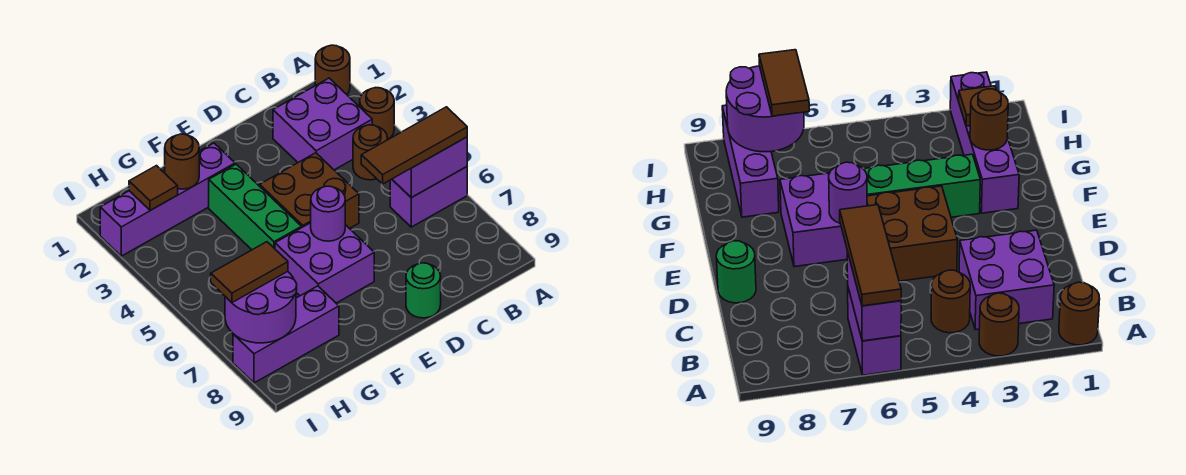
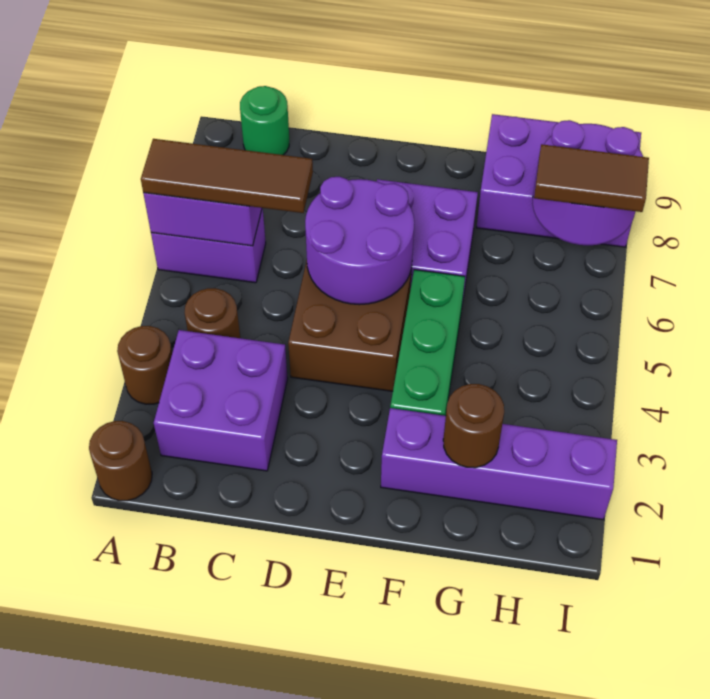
green 1x1 round brick [406,263,441,318] -> green 1x1 round brick moved to [240,86,289,155]
purple 1x1 round brick [311,186,345,241] -> purple 2x2 round brick [305,177,414,305]
purple 1x3 brick [233,286,339,383] -> purple 2x3 brick [476,114,641,247]
brown 1x1 tile [129,166,178,210] -> none

